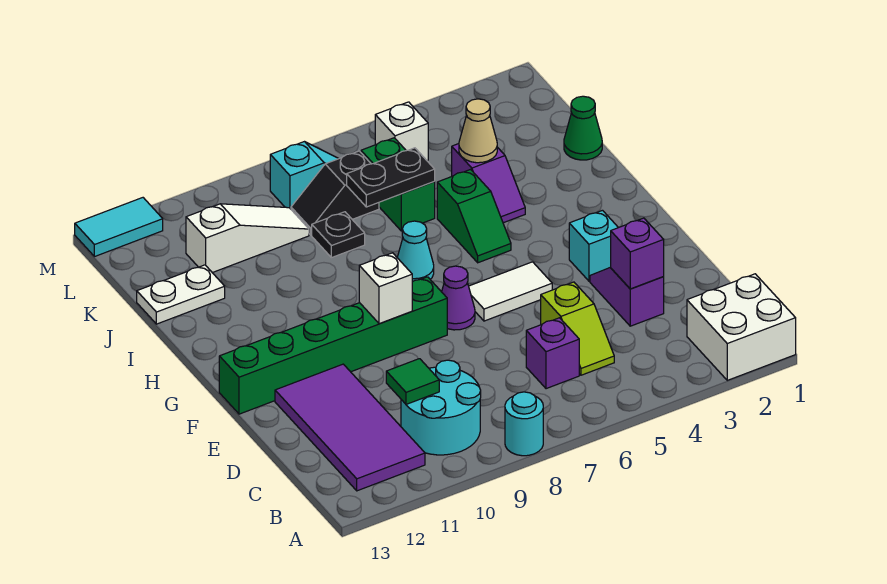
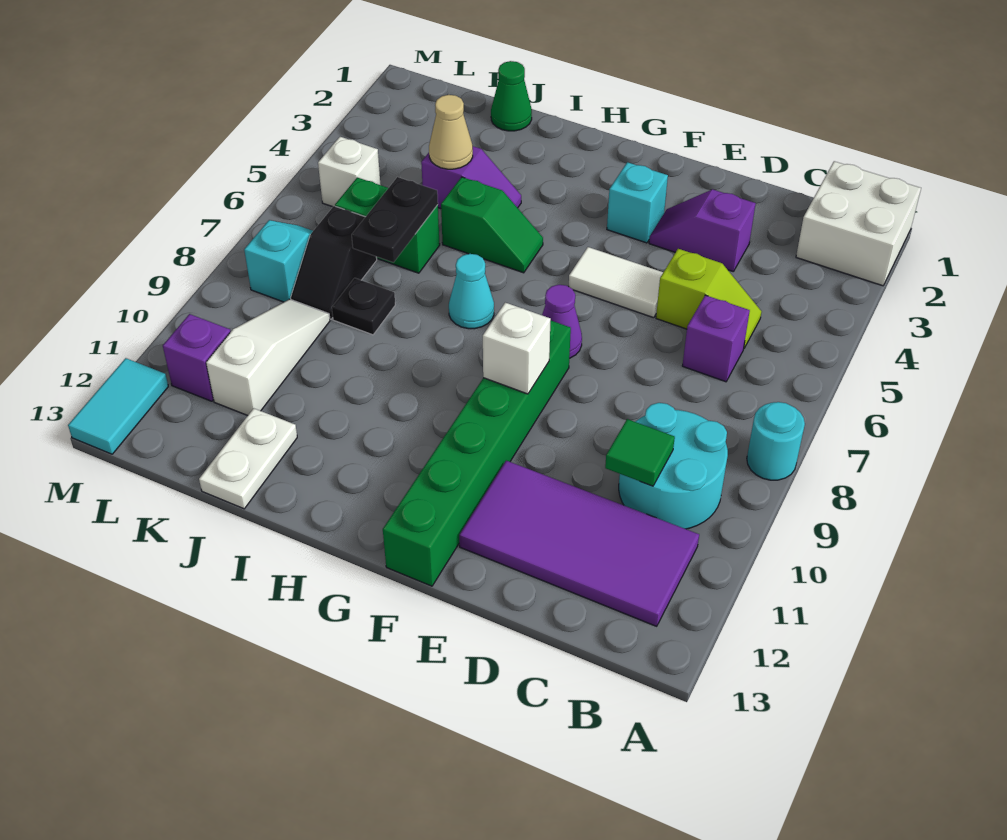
purple 1x1 brick [610,218,664,289] -> purple 1x1 brick moved to [163,314,231,401]
white 1x2 tile [469,262,552,321] -> white 1x2 tile turned to [569,247,663,318]

